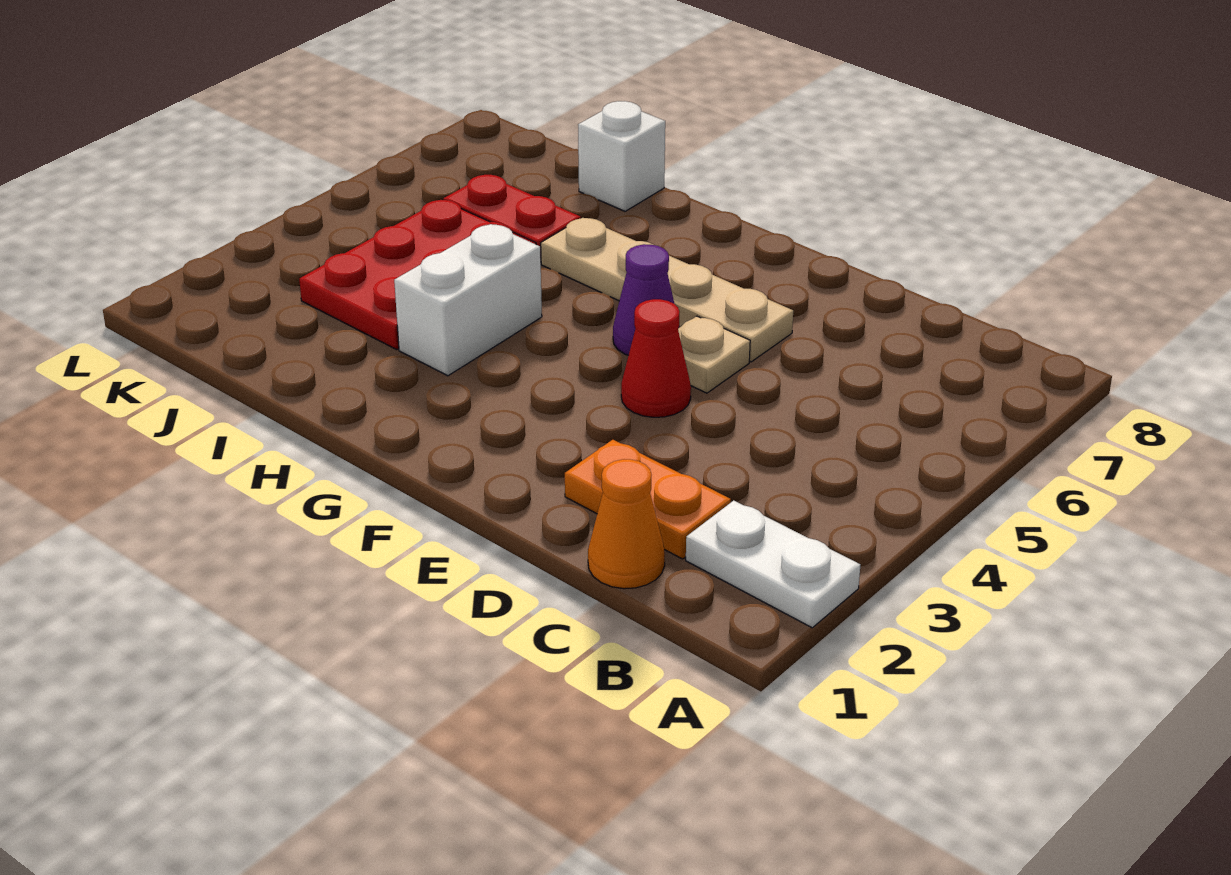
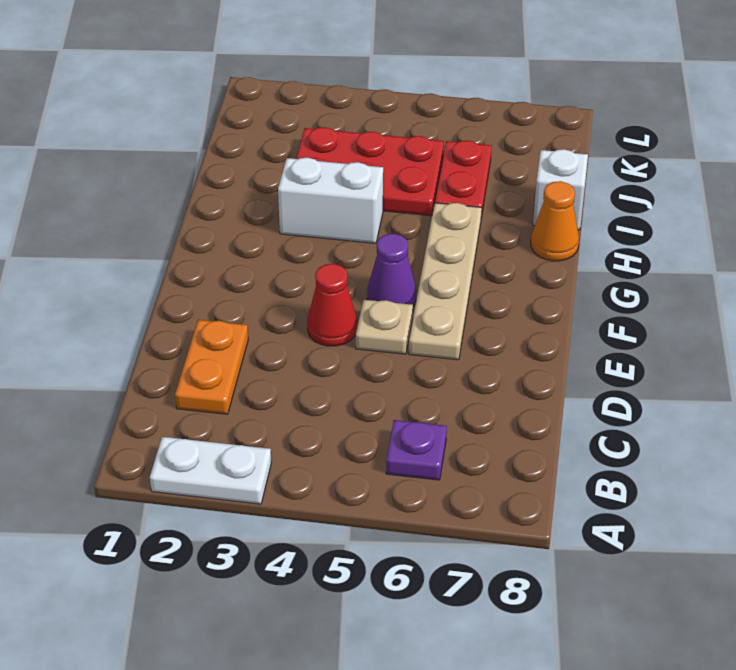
white 1x2 plate [686,501,860,628] -> white 1x2 plate turned to [150,437,271,504]
none -> purple 1x1 plate [386,420,447,480]
orange 1x1 cone [588,459,665,589] -> orange 1x1 cone moved to [531,181,579,261]

